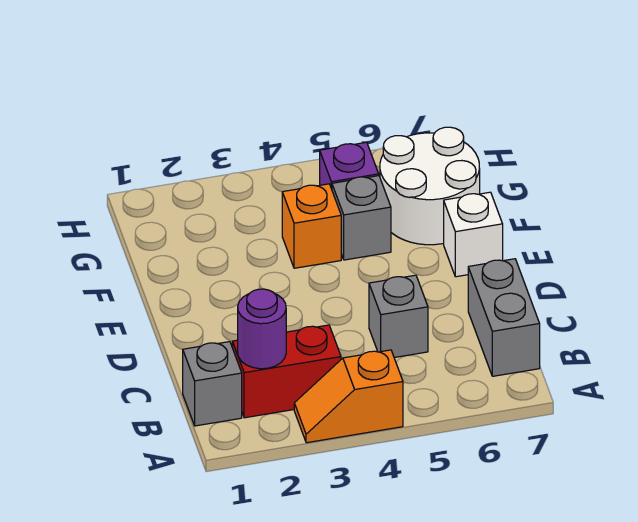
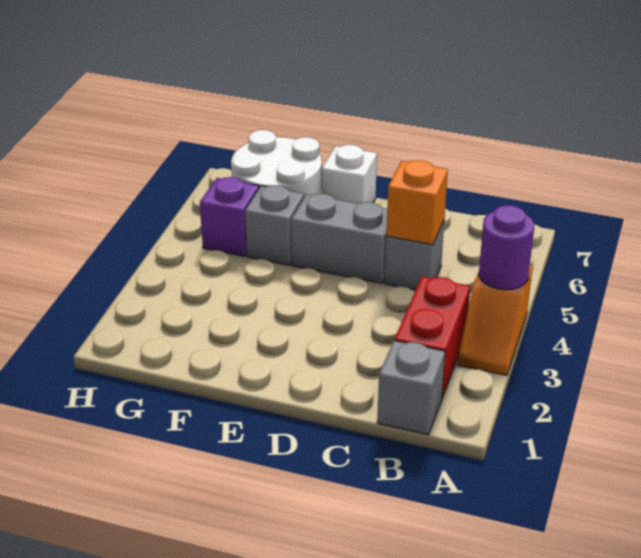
purple 1x1 round brick [238,289,286,369] -> purple 1x1 round brick moved to [479,205,534,290]
grey 1x2 brick [468,259,540,376] -> grey 1x2 brick moved to [291,194,387,283]
orange 1x1 brick [282,184,341,268] -> orange 1x1 brick moved to [386,160,448,245]

